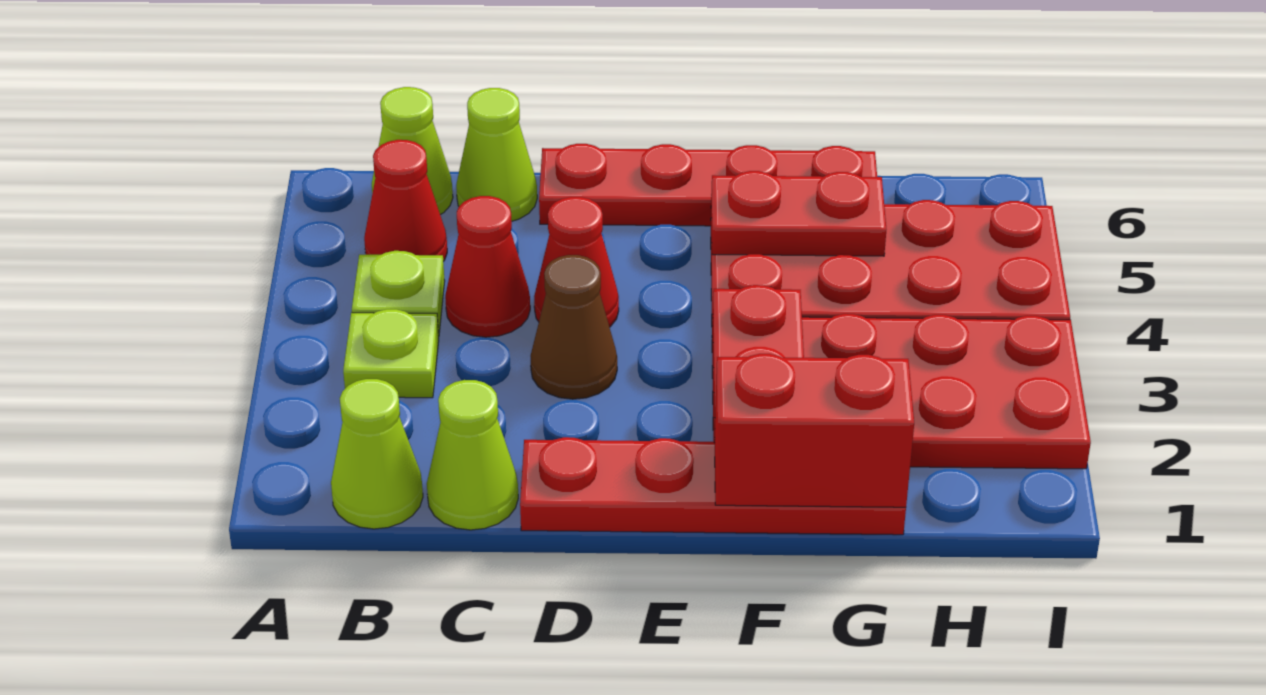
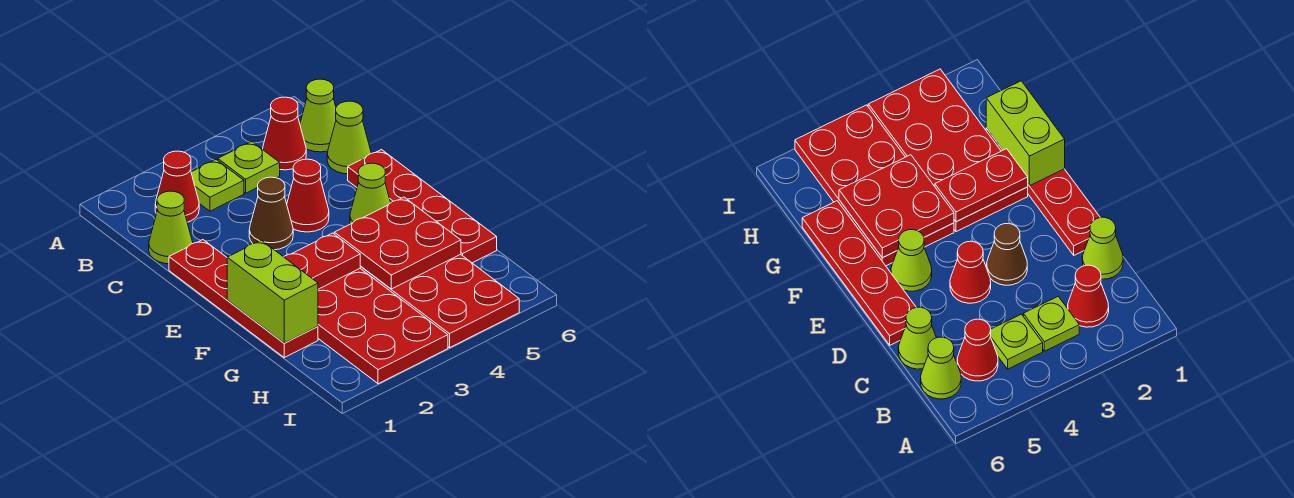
lime 1x1 cone [331,379,423,529] -> lime 1x1 cone moved to [350,163,390,224]
red 1x1 cone [445,196,530,337] -> red 1x1 cone moved to [155,151,199,222]
red 1x2 brick [714,354,914,507] -> lime 1x2 brick [227,240,318,343]
red 1x2 plate [711,171,886,256] -> red 2x2 plate [334,197,461,289]

